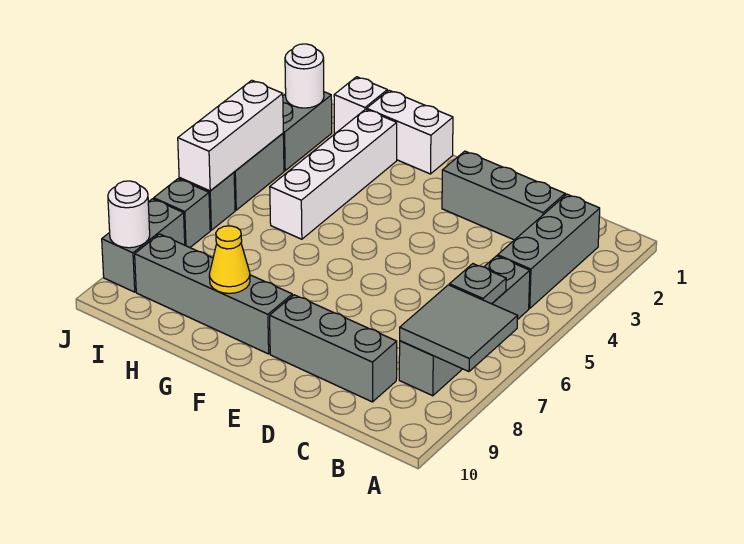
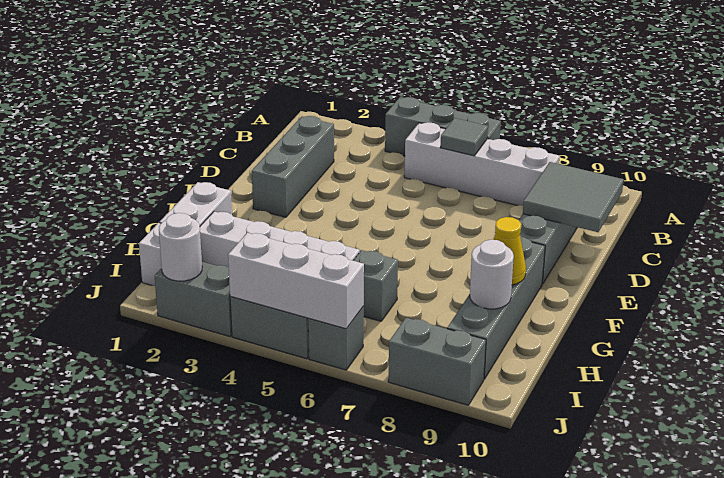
grey 2x2 tile [400,285,518,372] -> grey 2x2 tile moved to [523,162,624,232]
grey 1x3 brick [498,194,600,308] -> grey 1x3 brick moved to [385,97,501,156]
grey 1x4 brick [399,256,530,396] -> white 1x4 brick [404,122,560,206]
grey 1x1 plate [449,264,506,304] -> grey 1x1 tile [440,118,488,156]
grey 1x1 brick [154,179,210,247] -> grey 1x1 brick moved to [353,250,398,321]
white 1x1 round brick [108,181,150,248] -> white 1x1 round brick moved to [470,240,514,309]

